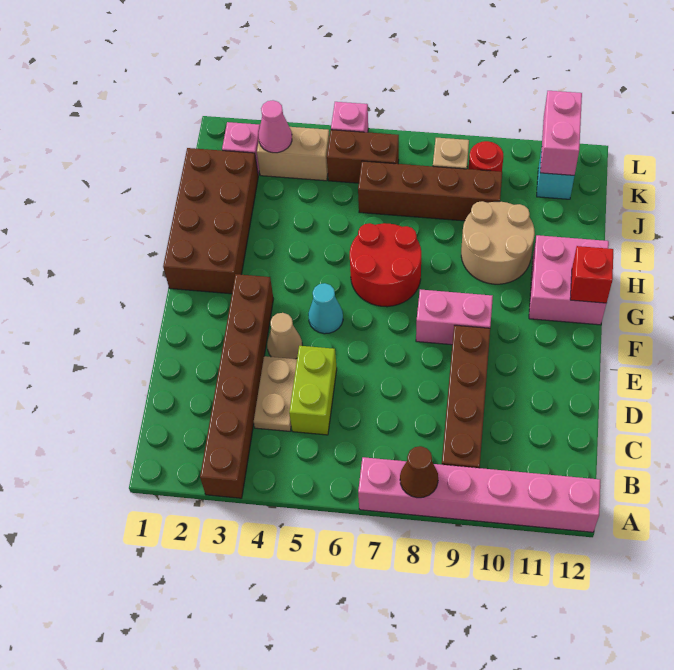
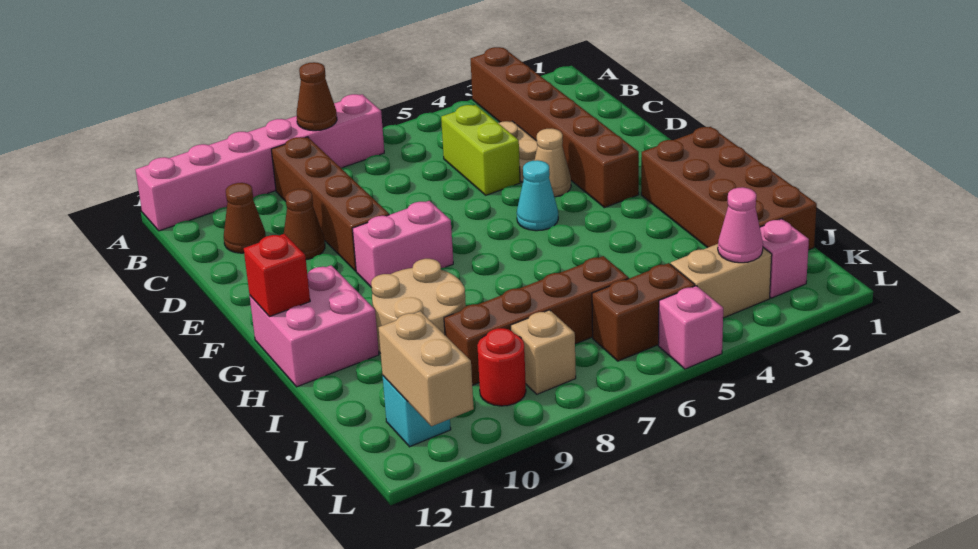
none -> brown 1x1 cone [224,183,266,253]
none -> brown 1x1 cone [284,189,325,259]
red 2x2 round brick [350,223,421,307] -> none
pink 1x2 brick [540,91,582,175] -> tan 1x2 brick [379,311,474,426]

